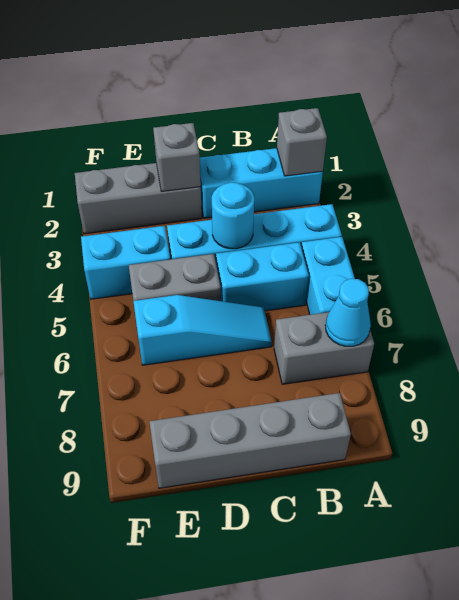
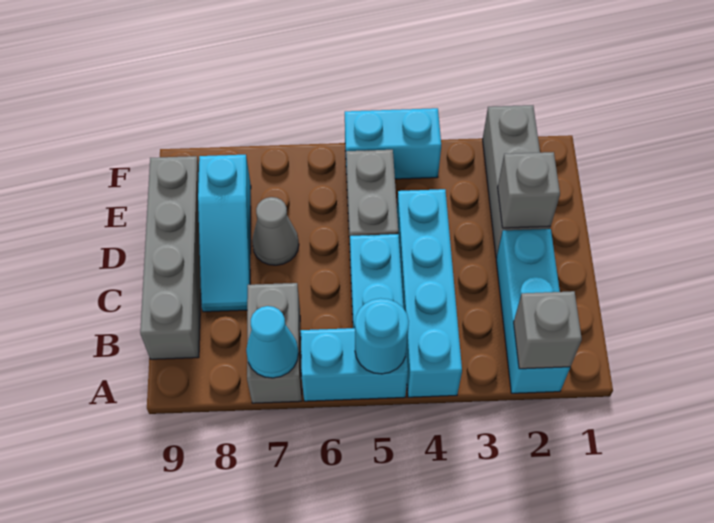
cyan 1x1 round brick [212,183,254,249] -> cyan 1x1 round brick moved to [355,298,409,374]
cyan 1x3 slope [133,295,272,365] -> cyan 1x3 slope moved to [198,155,251,312]
none -> grey 1x1 cone [252,197,299,265]
cyan 1x2 brick [81,226,170,299] -> cyan 1x2 brick turned to [345,108,441,179]

